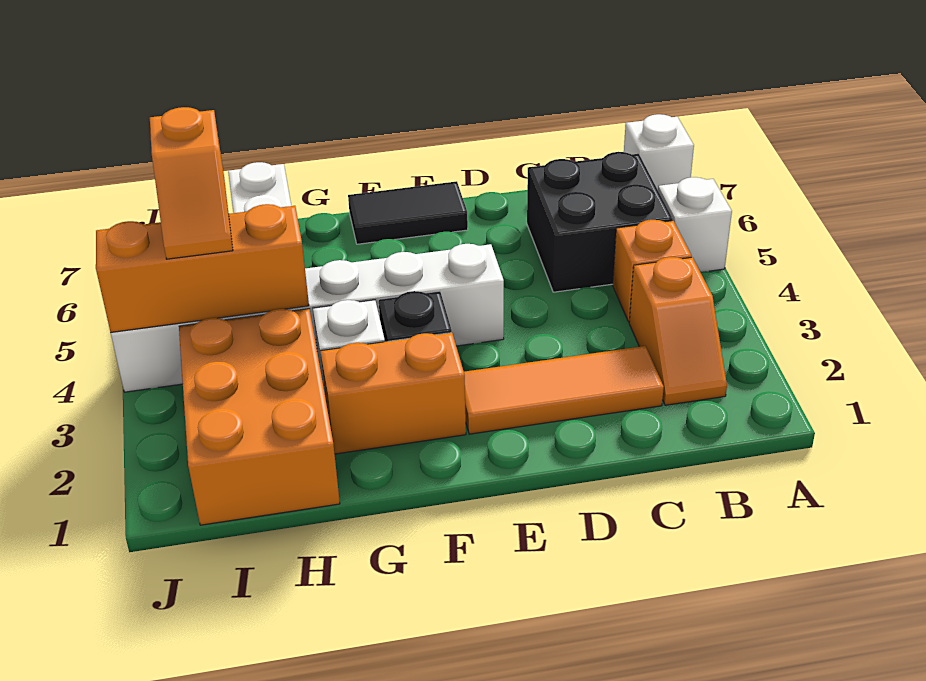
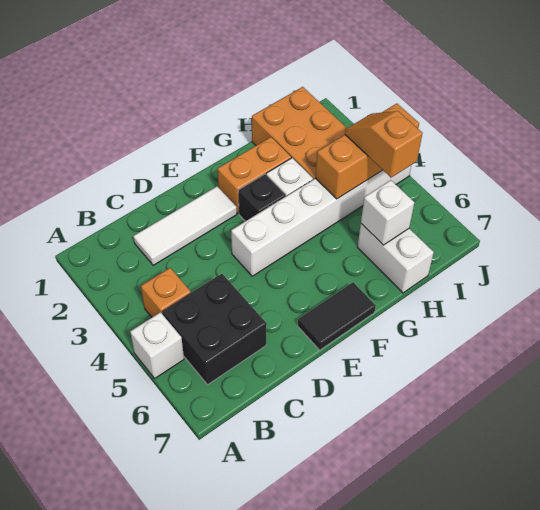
white 1x1 brick [624,114,694,190] -> white 1x1 brick moved to [361,180,414,245]
orange 1x2 slope [629,257,727,405] -> none
orange 1x3 tile [464,346,664,434] -> white 1x3 tile [133,187,237,265]

